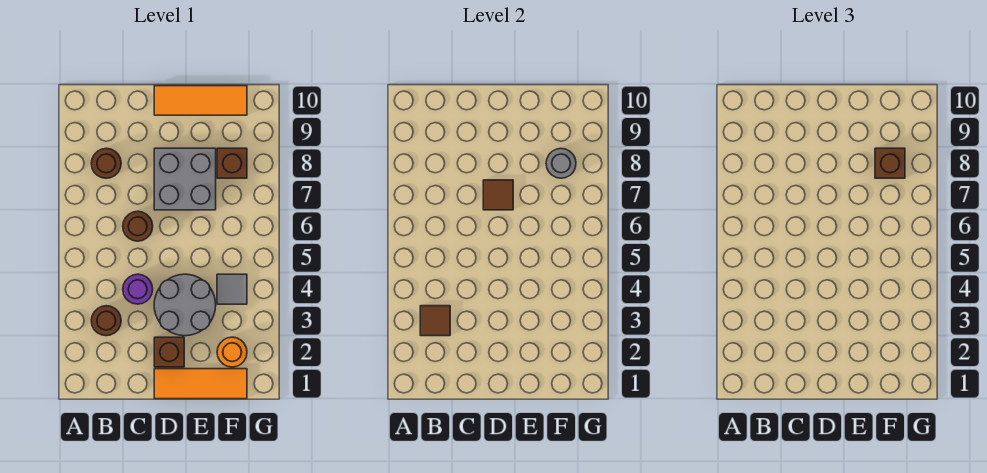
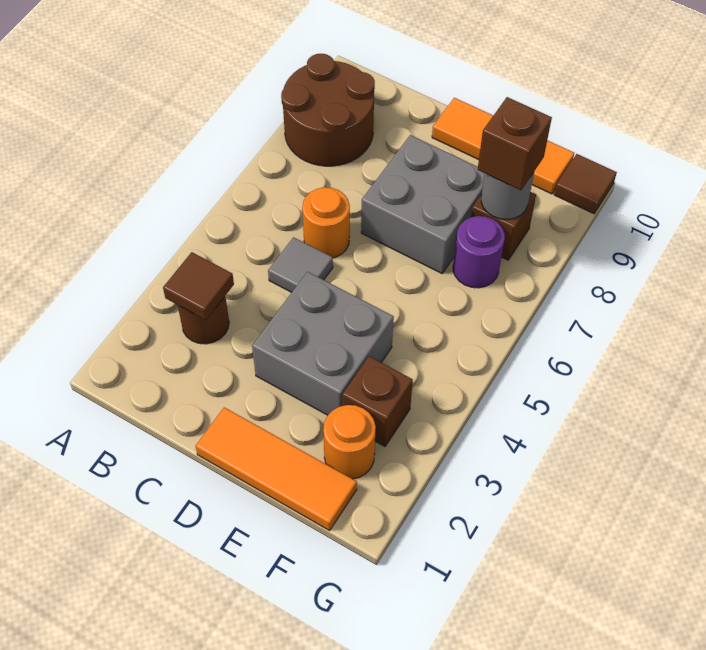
brown 1x1 round brick [91,148,121,178] -> brown 2x2 round brick [281,54,375,166]
purple 1x1 round brick [123,274,153,304] -> purple 1x1 round brick moved to [453,216,505,288]
brown 1x1 round brick [123,211,153,241] -> orange 1x1 round brick [302,187,350,258]
brown 1x1 brick [154,337,184,367] -> brown 1x1 brick moved to [342,356,413,446]
grey 2x2 round brick [154,274,216,336] -> grey 2x2 brick [252,272,394,415]
brown 1x1 tile [483,180,513,210] -> brown 1x1 tile moved to [554,154,617,214]
grey 1x1 tile [217,274,247,304] -> grey 1x1 tile moved to [268,237,333,292]

